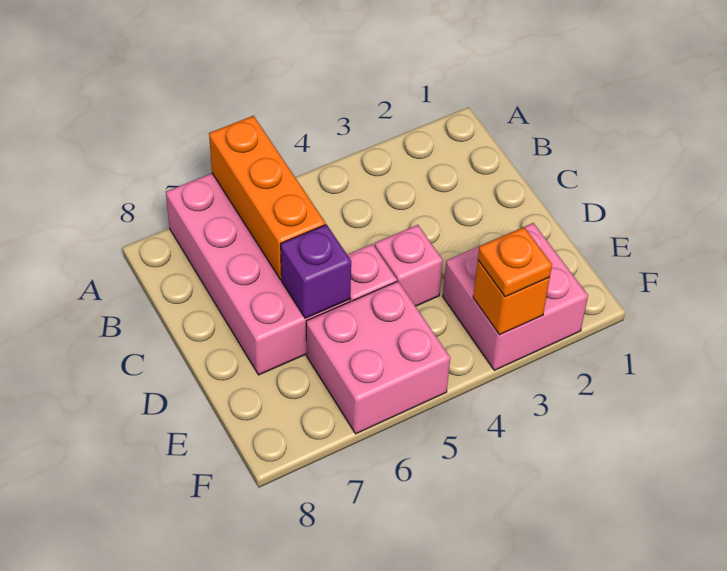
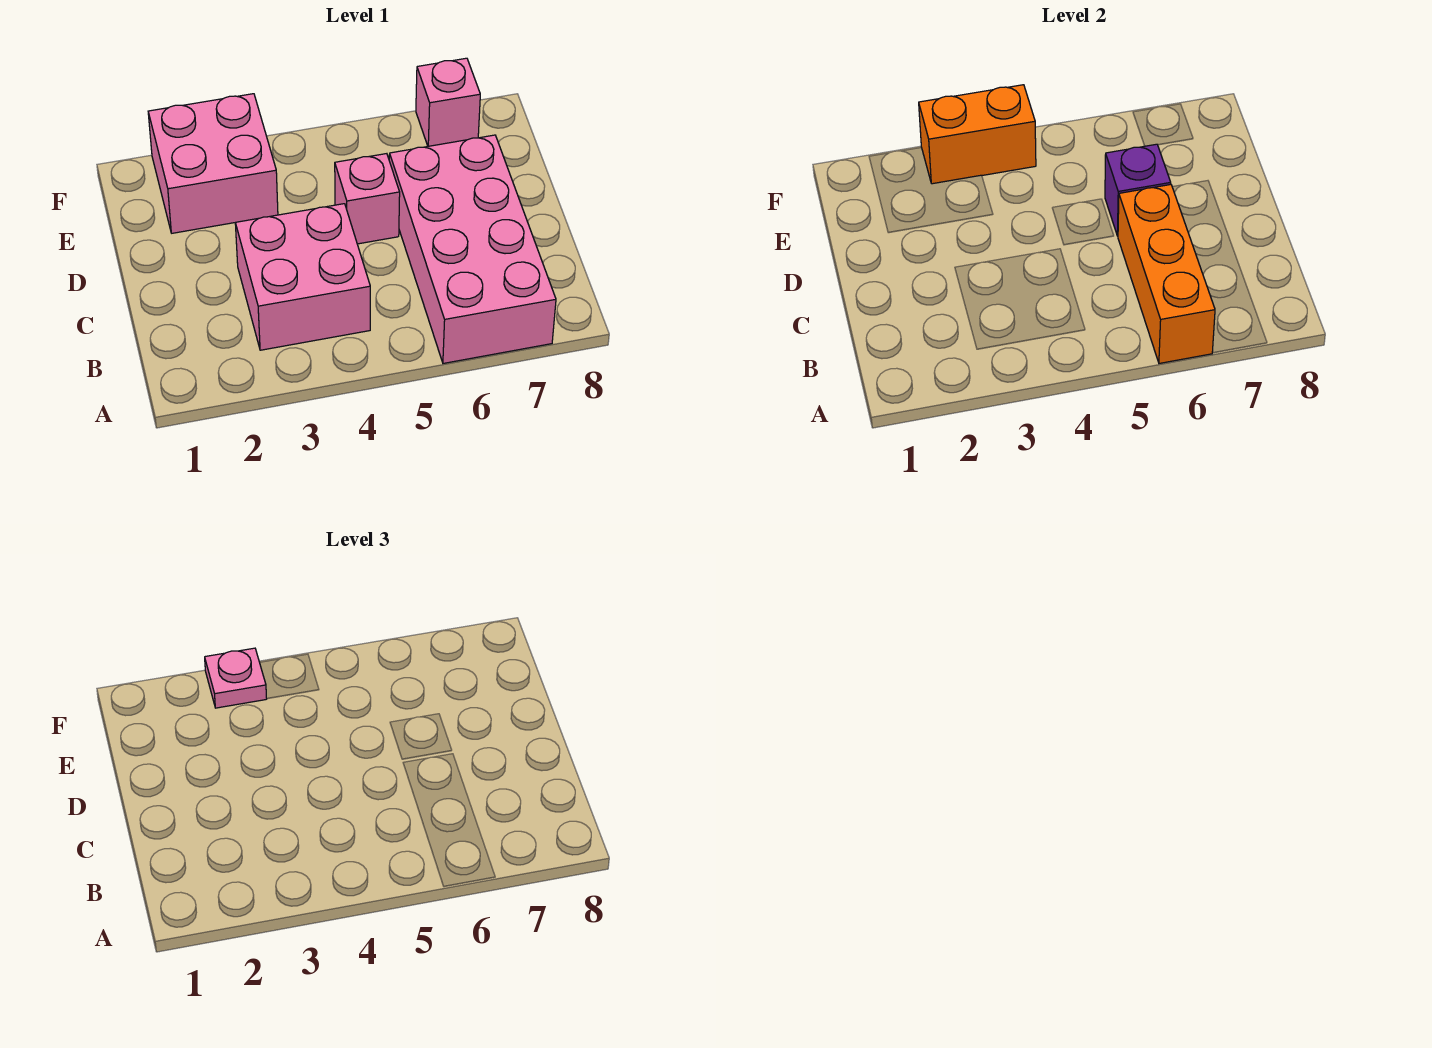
pink 1x1 brick [375,225,443,306] -> pink 1x1 brick moved to [416,58,480,146]
pink 2x2 brick [306,281,450,434] -> pink 2x2 brick moved to [235,204,370,350]
orange 1x1 brick [473,260,550,335] -> orange 1x2 brick [919,85,1036,184]
orange 1x1 plate [478,227,552,297] -> pink 1x1 plate [205,648,267,708]

